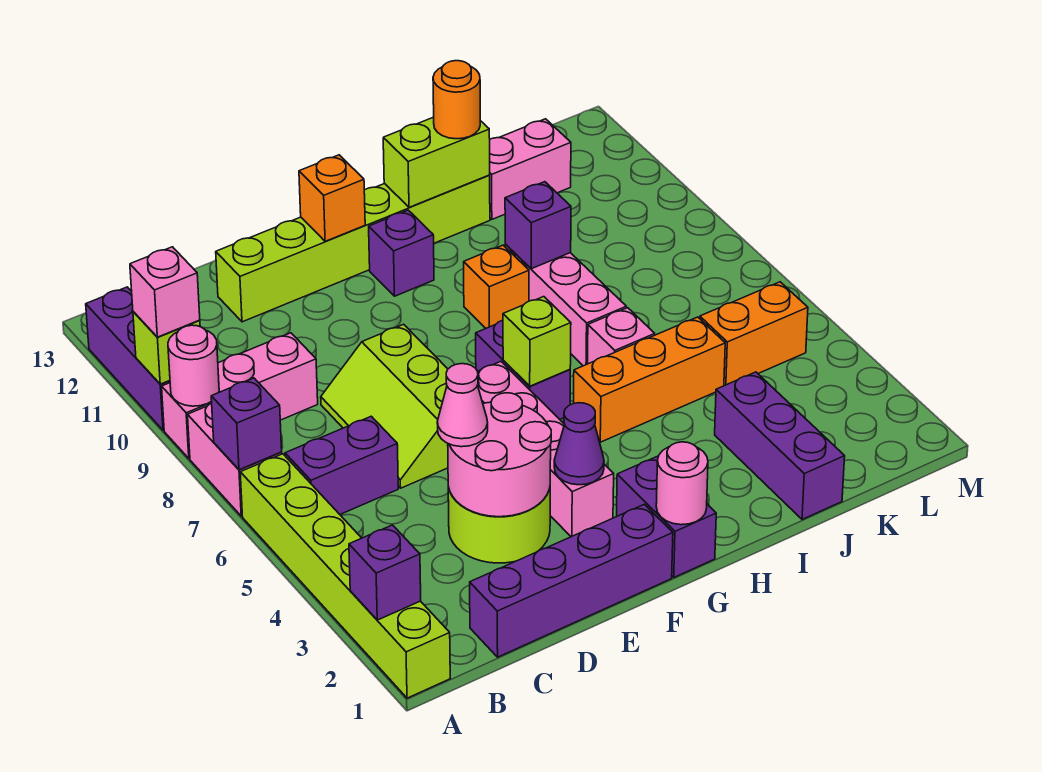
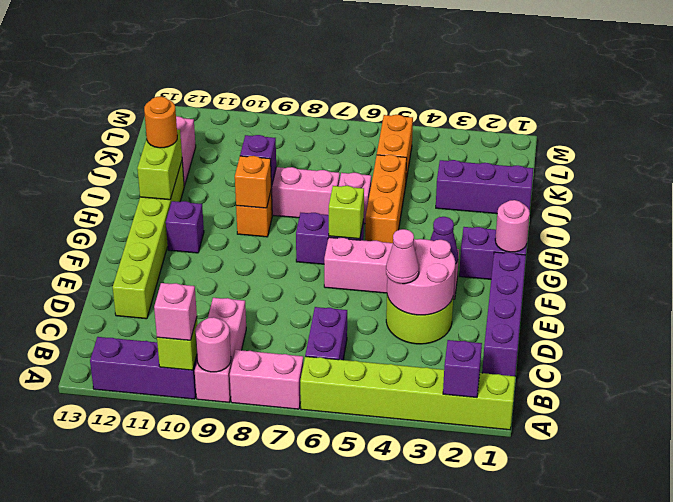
purple 1x1 brick [211,378,282,470] -> none
lime 2x3 slope [321,324,448,488] -> none
orange 1x1 brick [299,155,365,241] -> orange 1x1 brick moved to [235,156,271,208]

